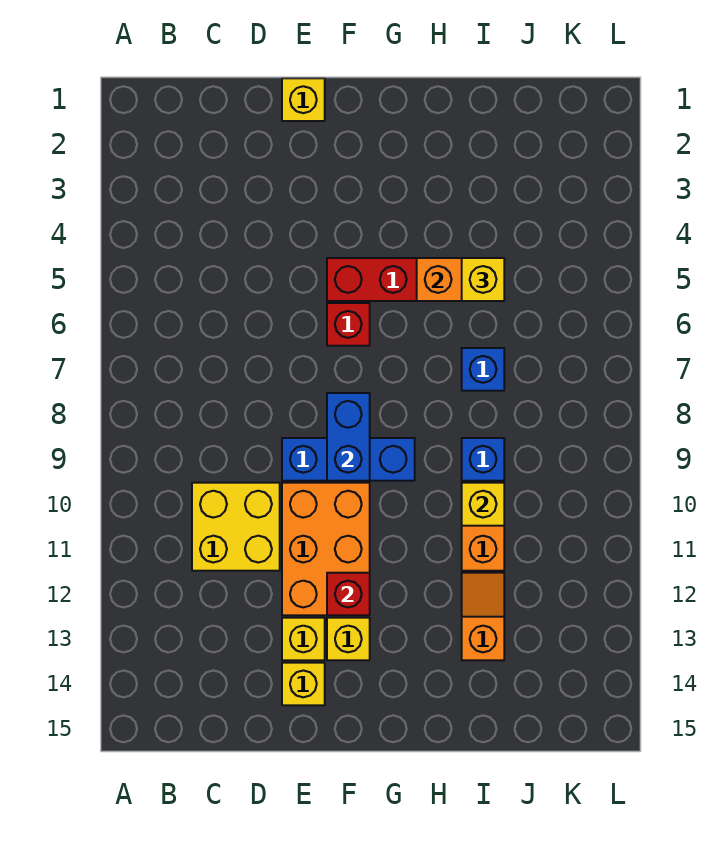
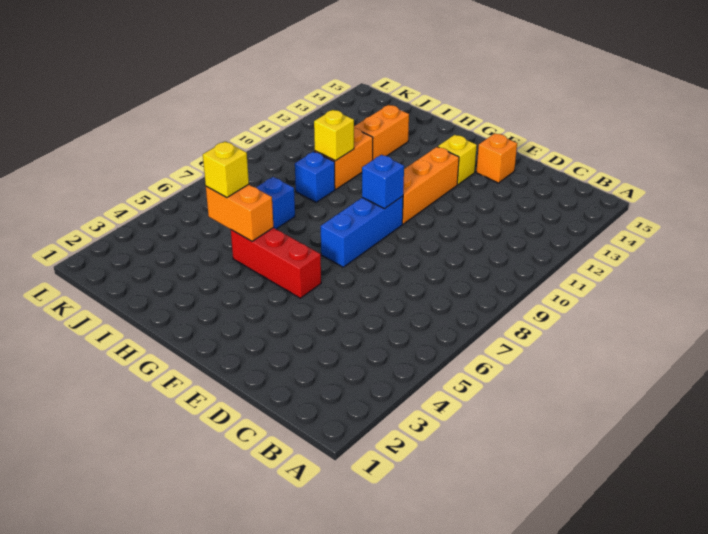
yellow 2x2 brick [192,483,280,571] -> none
yellow 1x1 brick [282,78,325,121] -> none
blue 1x3 brick [282,438,415,481] -> blue 1x3 brick turned to [321,196,403,267]
orange 2x3 brick [282,483,370,615] -> orange 1x3 brick [402,147,459,224]
yellow 1x1 brick [282,618,325,660] -> none
yellow 1x1 brick [282,663,325,705] -> orange 1x1 brick [476,133,517,183]
red 1x1 brick [327,303,370,346] -> none
blue 1x2 brick [327,393,370,481] -> blue 1x1 brick [362,155,404,209]
red 1x1 brick [327,573,370,615] -> none
orange 1x2 slope [462,573,504,660] -> orange 1x2 brick [354,105,409,160]

